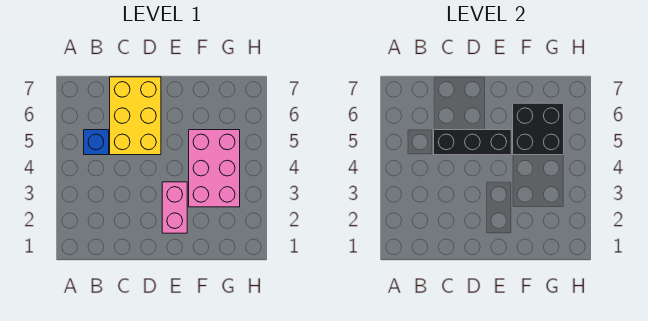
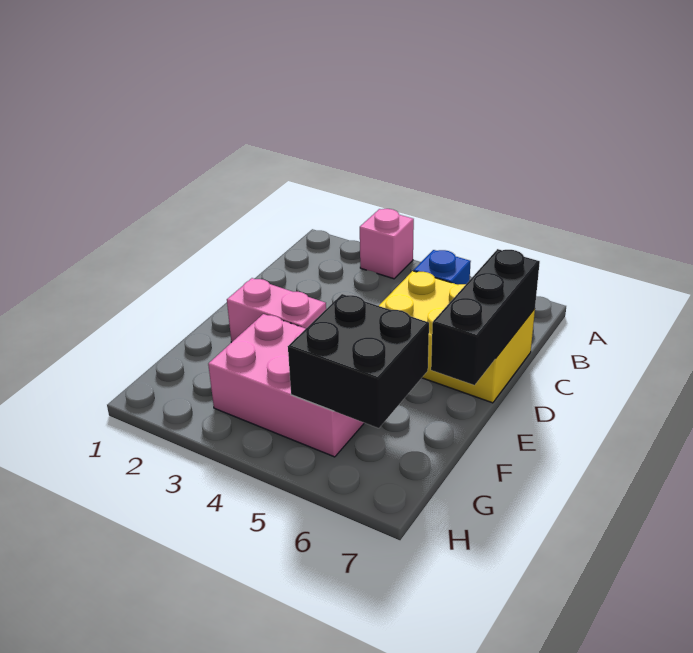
none -> pink 1x1 brick [360,209,414,279]
black 1x3 brick [434,130,511,155] -> black 1x3 brick moved to [431,249,540,385]

